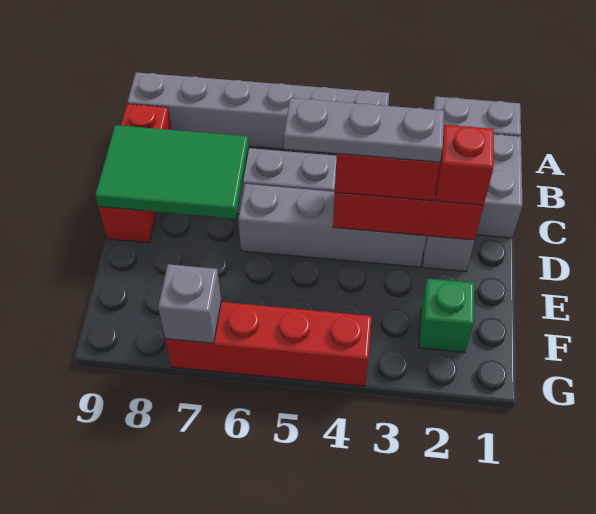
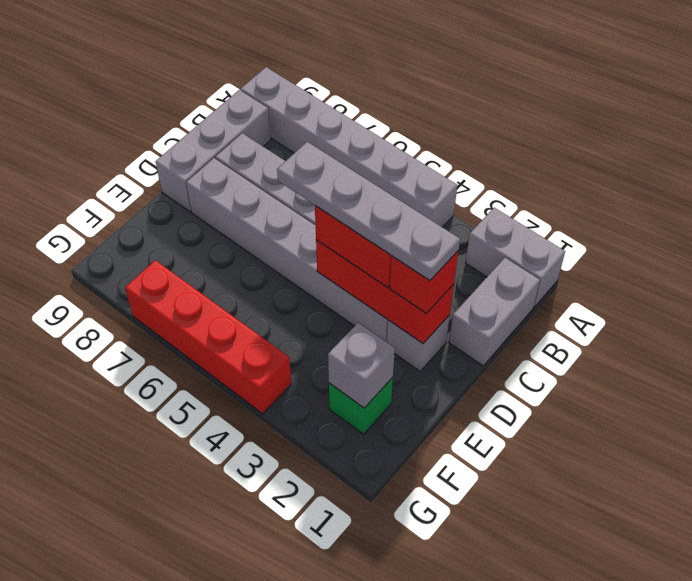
red 1x3 brick [98,104,171,243] -> grey 1x3 brick [156,90,271,212]
green 2x3 tile [95,125,249,219] -> none
grey 1x4 brick [238,184,426,267] -> grey 1x6 brick [186,158,388,342]
grey 1x3 plate [284,98,444,162] -> grey 1x4 plate [277,142,460,281]
grey 1x1 brick [158,264,221,343] -> grey 1x1 brick moved to [328,323,395,408]

